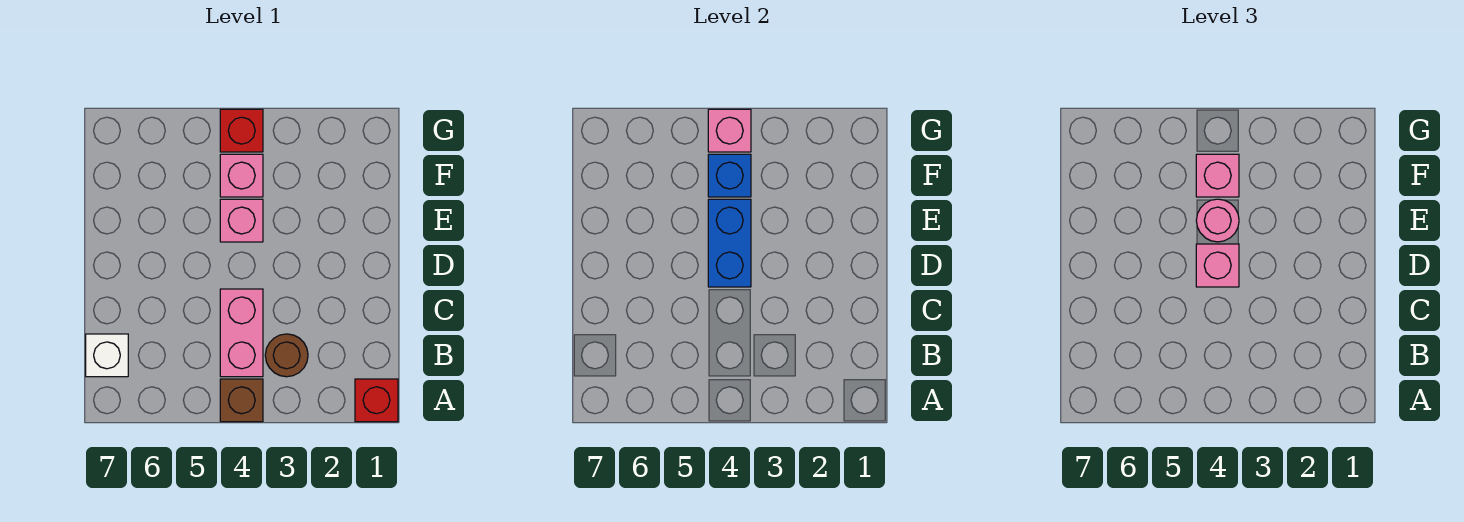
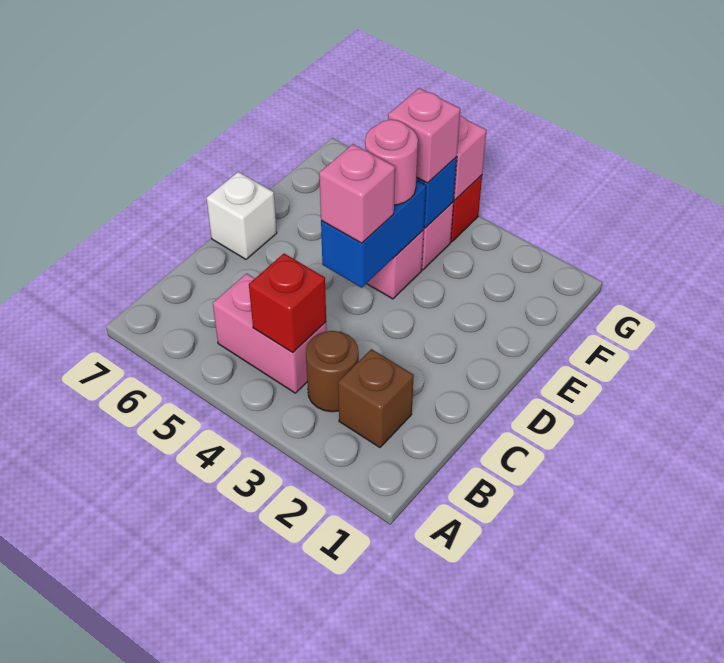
red 1x1 brick [355,379,398,422] -> red 1x1 brick moved to [249,254,326,353]
brown 1x1 brick [220,379,263,422] -> brown 1x1 brick moved to [338,349,414,447]
pink 1x2 brick [220,289,263,377] -> pink 1x2 brick turned to [213,273,327,393]
white 1x1 brick [86,334,128,377] -> white 1x1 brick moved to [207,172,277,259]

